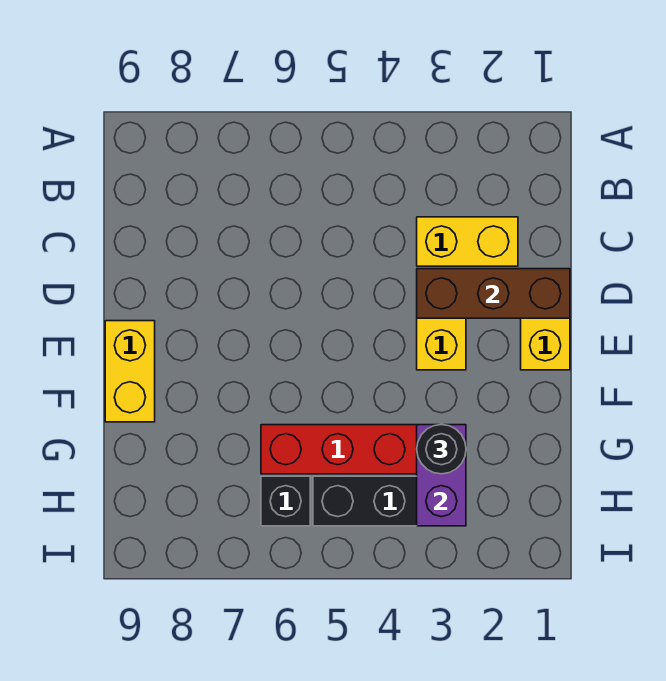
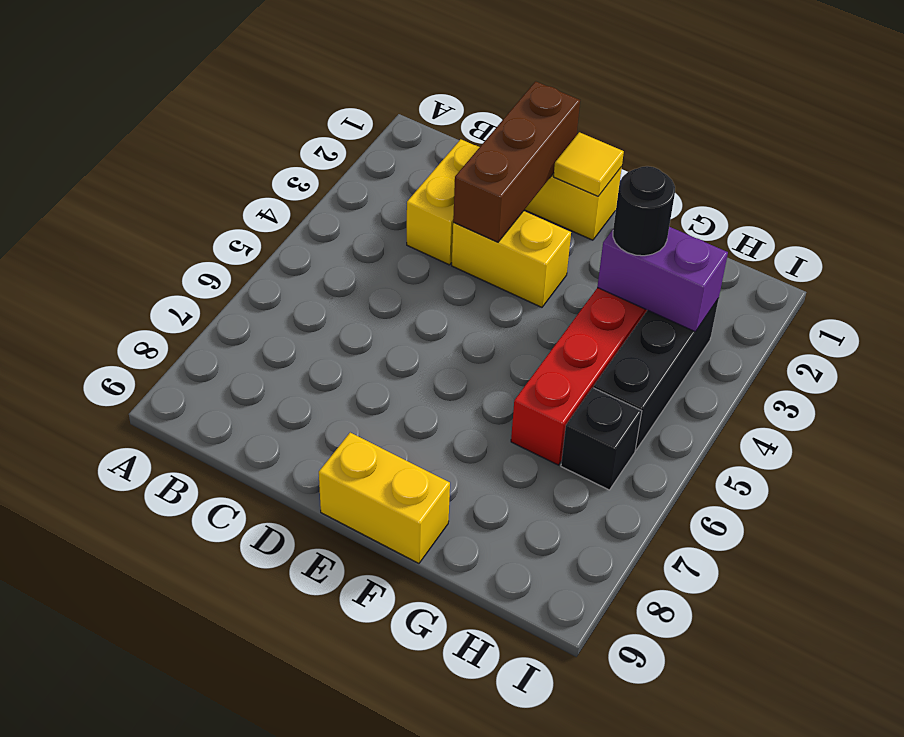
none -> yellow 1x1 tile [554,132,624,196]

